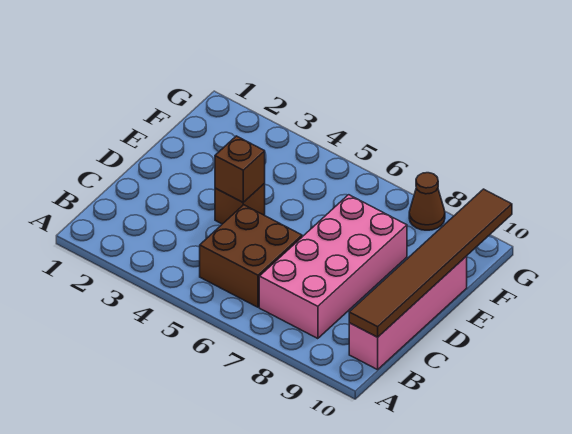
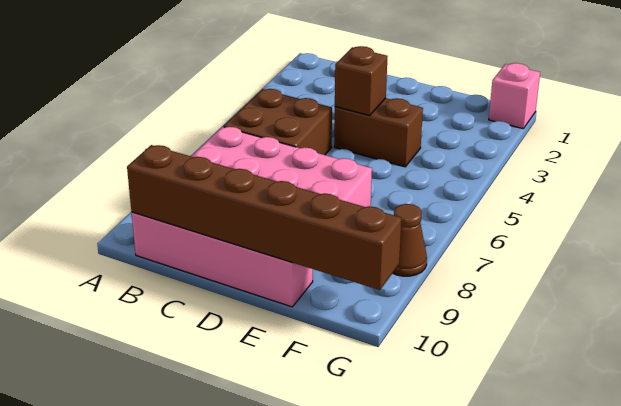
brown 1x6 tile [349,189,512,337] -> brown 1x6 brick [127,145,401,290]
brown 1x1 brick [215,184,265,224] -> brown 1x2 brick [334,98,423,167]
none -> pink 1x1 brick [489,63,540,129]

